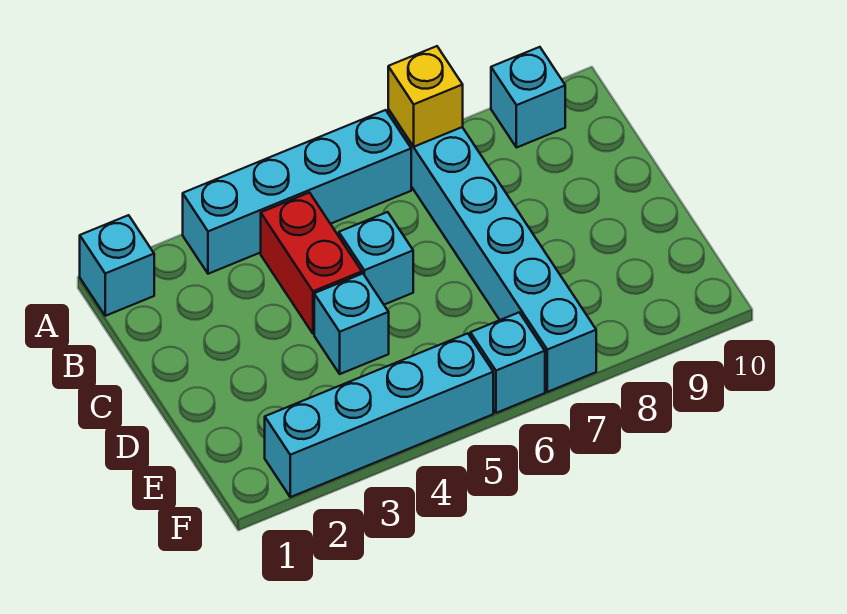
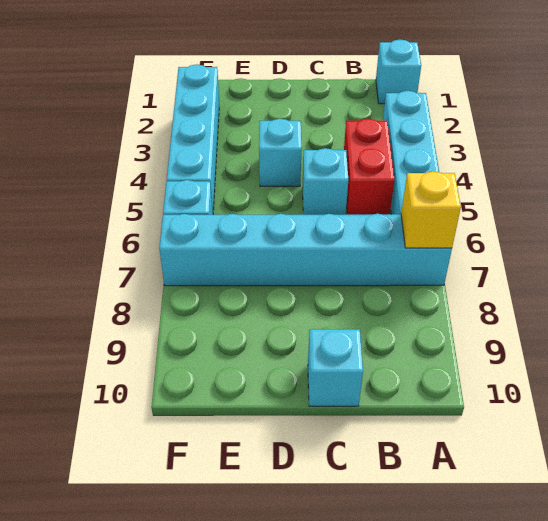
cyan 1x1 brick [491,47,565,148] -> cyan 1x1 brick moved to [308,329,363,406]
red 1x2 brick [261,193,362,334] -> red 1x2 brick turned to [344,119,394,215]

